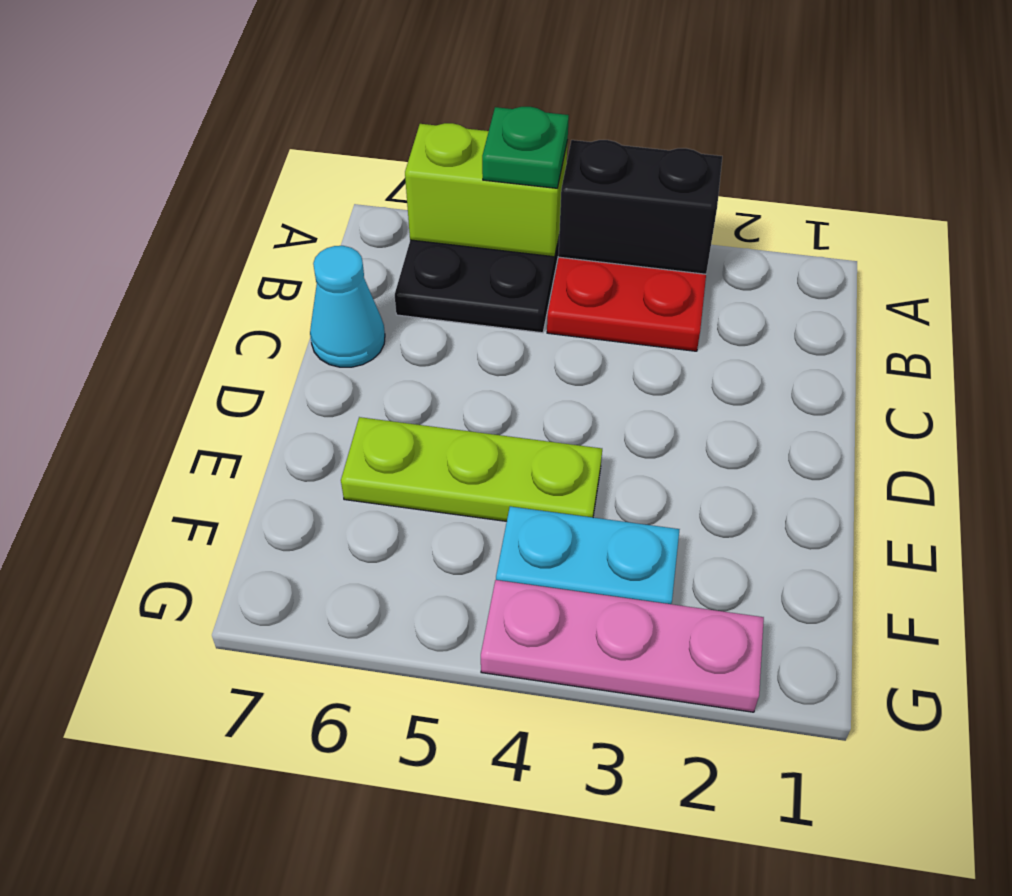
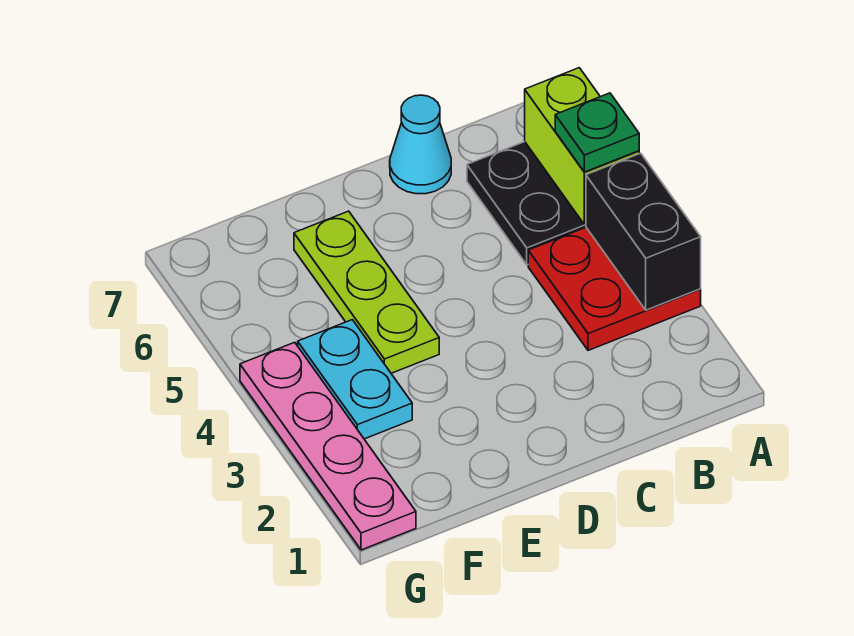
pink 1x3 plate [481,580,764,712] -> pink 1x4 plate [240,342,416,550]

